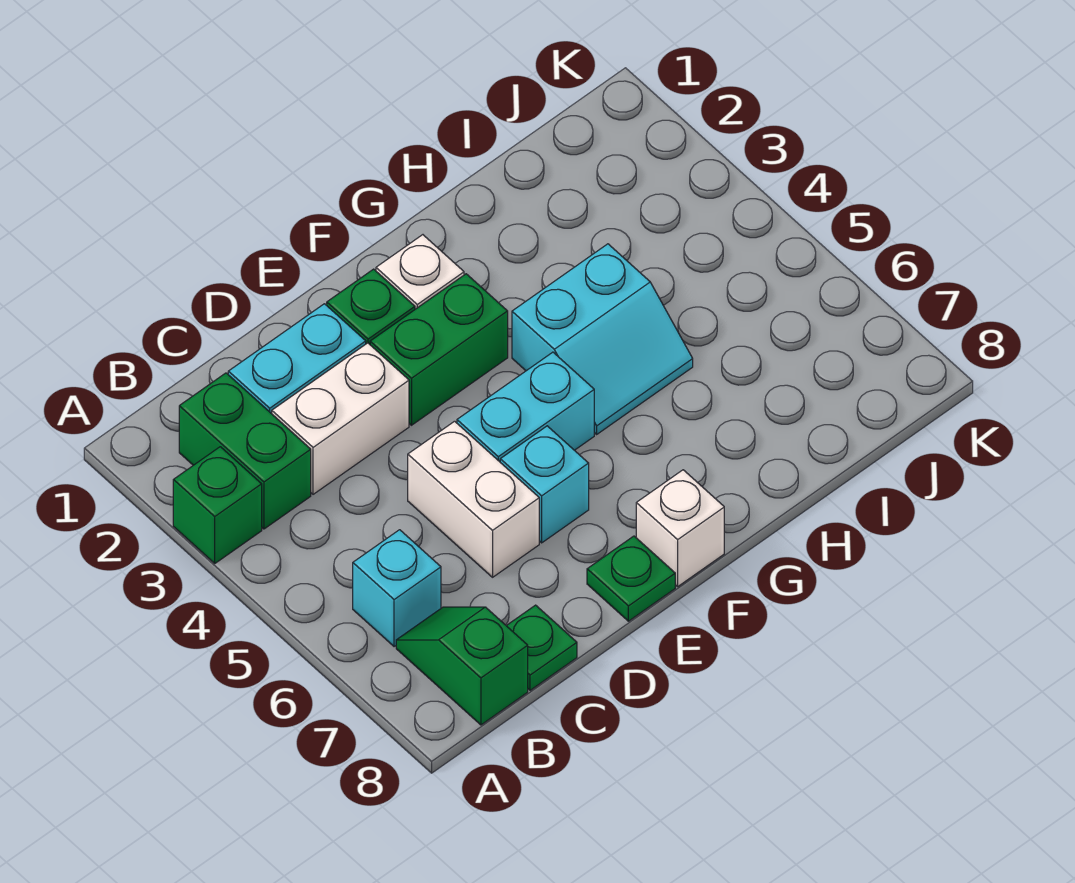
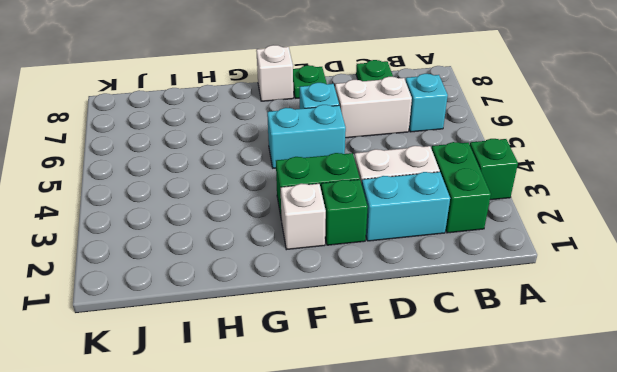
green 1x2 slope [396,607,528,725] -> none
white 1x2 brick [408,421,539,577] -> white 1x2 brick turned to [335,77,412,138]
cyan 2x2 slope [512,244,693,434] -> none

